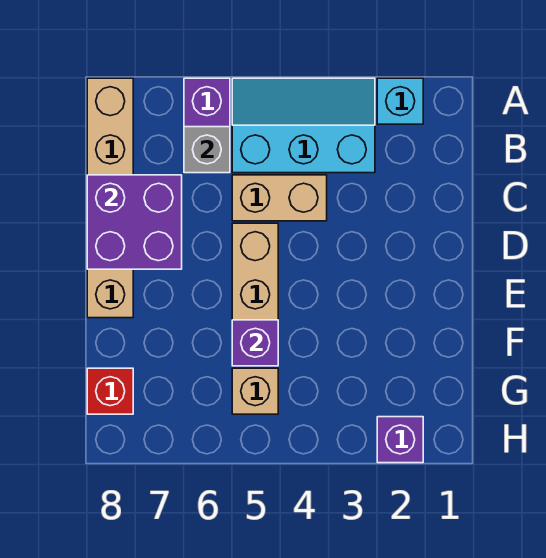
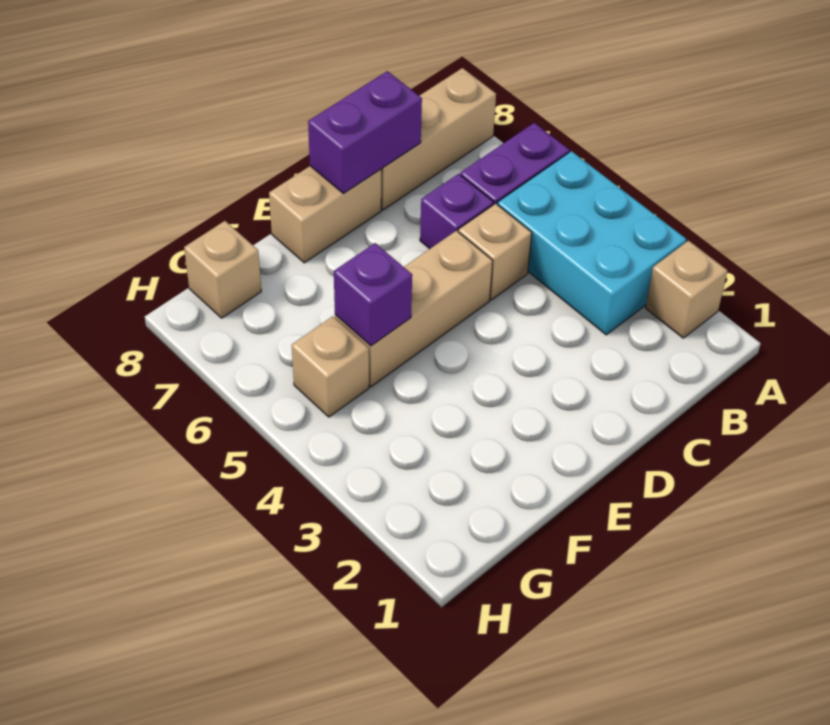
cyan 1x1 brick [377,78,423,124] -> tan 1x1 brick [646,241,727,338]
cyan 2x3 slope [232,78,375,173] -> cyan 2x3 brick [497,151,687,335]
grey 1x1 brick [184,127,230,173] -> none
tan 1x2 brick [232,175,327,221] -> tan 1x1 brick [458,204,532,300]
purple 2x2 brick [87,175,182,269] -> purple 1x2 brick [308,71,422,193]
red 1x1 brick [87,368,133,414] -> tan 1x1 brick [184,221,261,318]
purple 1x1 brick [377,417,423,463] -> purple 1x1 brick moved to [420,174,494,249]

